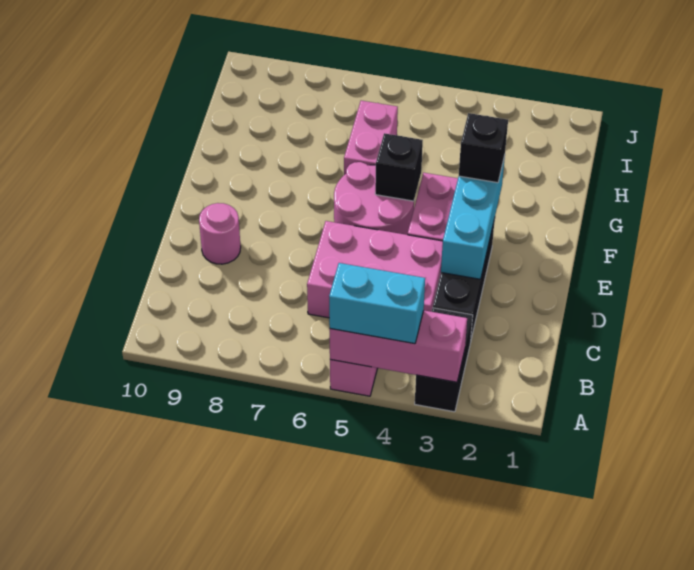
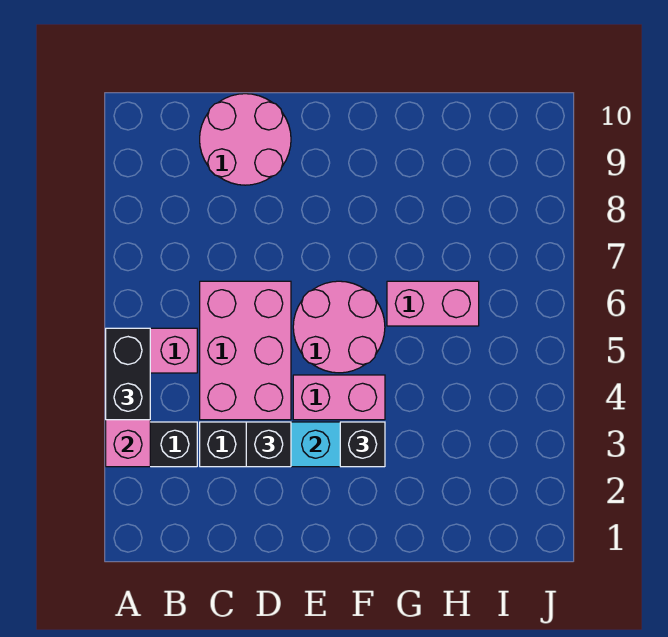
cyan 1x2 brick [329,263,425,344] -> black 1x2 brick [106,328,150,420]
pink 1x1 round brick [199,203,241,264] -> pink 2x2 round brick [200,94,291,185]
black 1x1 brick [375,133,423,201] -> black 1x1 brick moved to [246,422,291,467]

